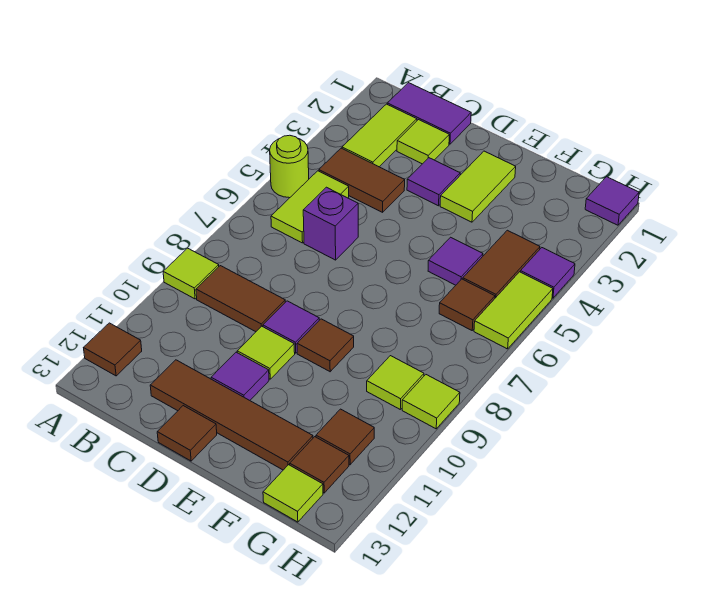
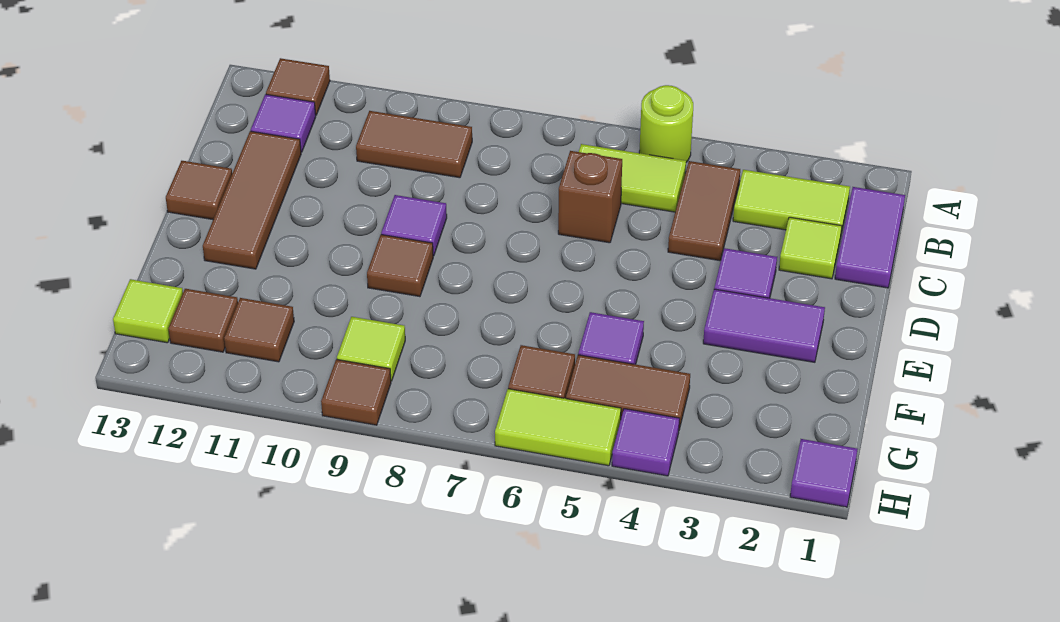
lime 1x1 tile [163,248,219,299] -> none
brown 1x2 tile [196,266,285,332] -> brown 1x2 tile turned to [356,111,472,178]
purple 1x1 brick [303,187,358,260] -> brown 1x1 brick [558,151,622,243]
brown 1x4 tile [150,360,313,470] -> brown 1x3 tile [203,131,301,269]
lime 1x1 tile [237,326,295,379] -> none
purple 1x1 tile [211,352,269,400] -> purple 1x1 tile moved to [251,94,316,152]
lime 1x2 tile [440,151,516,222] -> purple 1x2 tile [703,289,825,362]
lime 1x1 tile [402,375,460,429] -> brown 1x1 tile [321,359,391,425]

